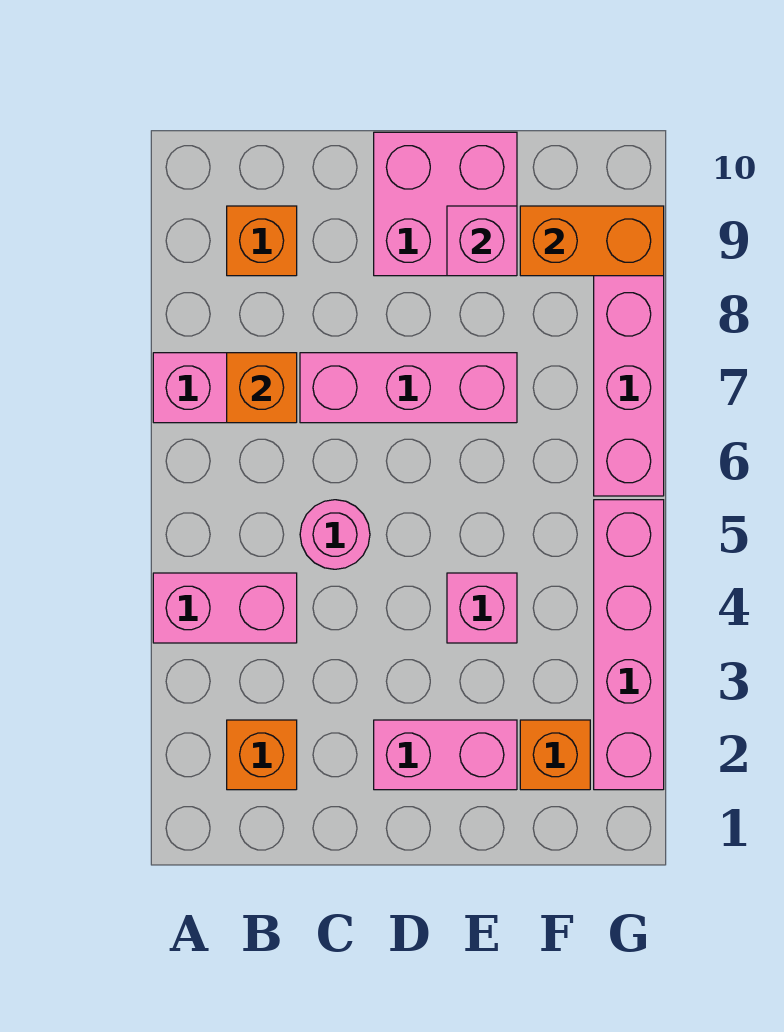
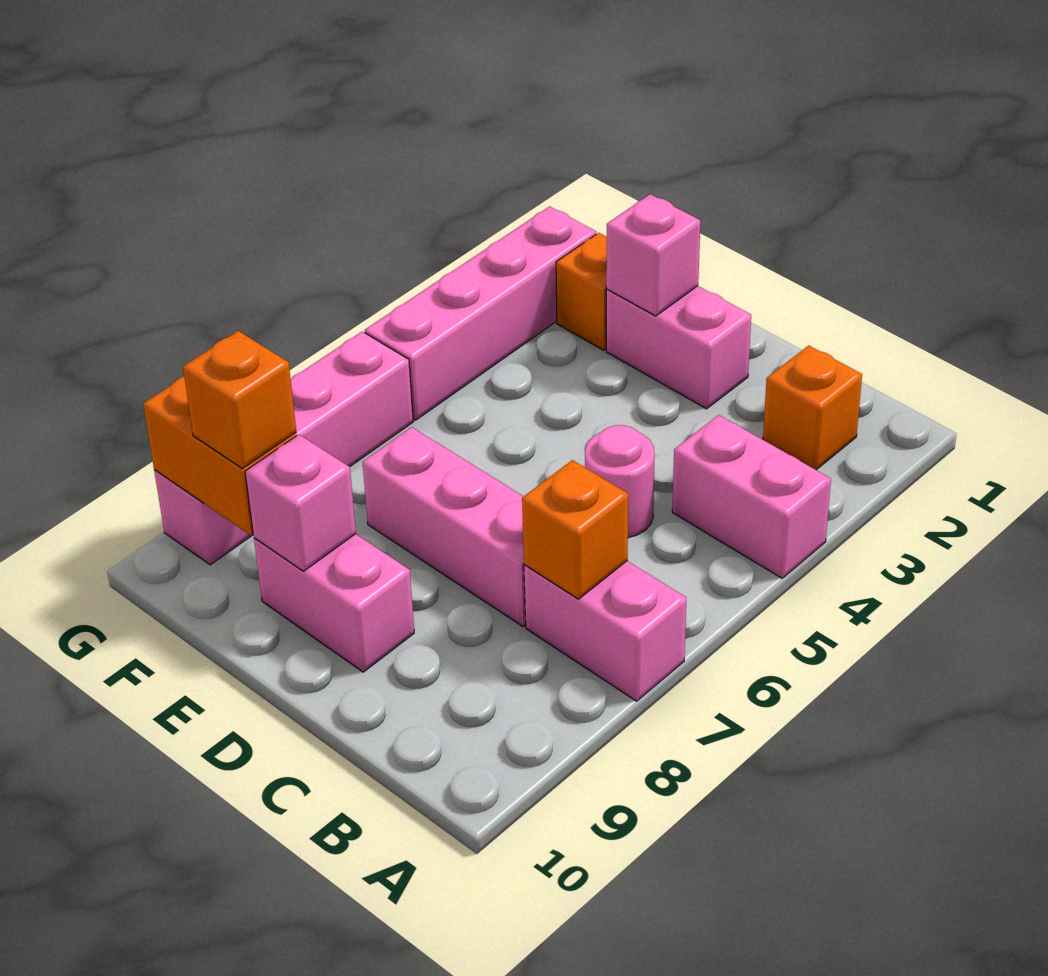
orange 1x1 brick [227,206,297,276] -> orange 1x1 brick moved to [183,331,296,468]
pink 2x2 brick [374,132,517,276] -> pink 1x2 brick [254,534,414,672]
pink 1x1 brick [447,573,517,643] -> pink 1x1 brick moved to [606,194,700,316]

